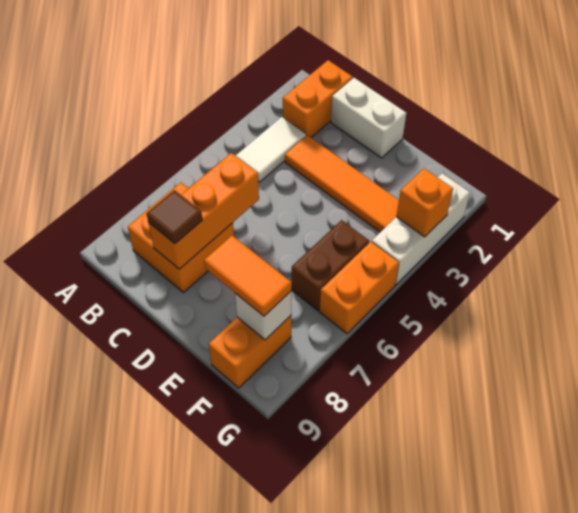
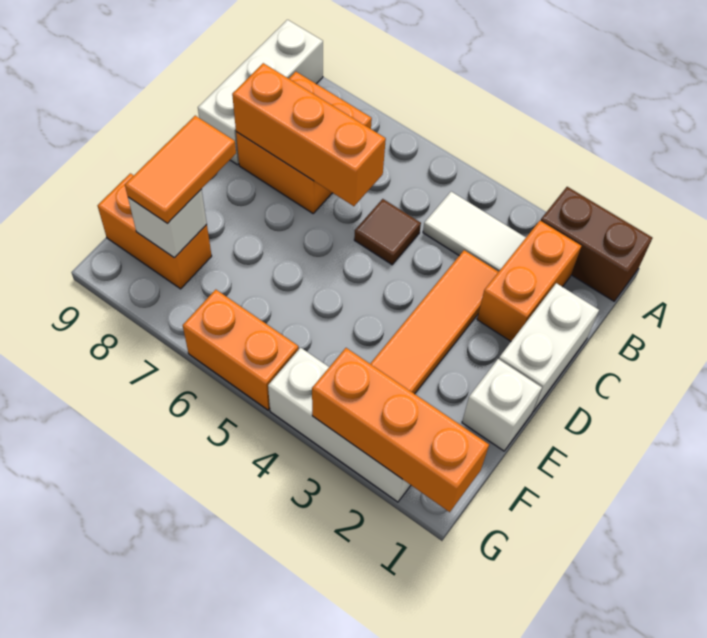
none -> white 1x3 brick [198,20,323,165]
orange 1x2 brick [283,60,353,138] -> orange 1x2 brick turned to [477,221,581,341]
brown 1x1 tile [147,190,202,243] -> brown 1x1 tile moved to [354,199,421,265]
none -> white 1x1 brick [462,359,542,451]
brown 1x2 brick [291,220,369,311] -> brown 1x2 brick moved to [541,187,652,301]
orange 1x1 brick [396,168,453,237] -> orange 1x3 brick [312,348,489,512]

